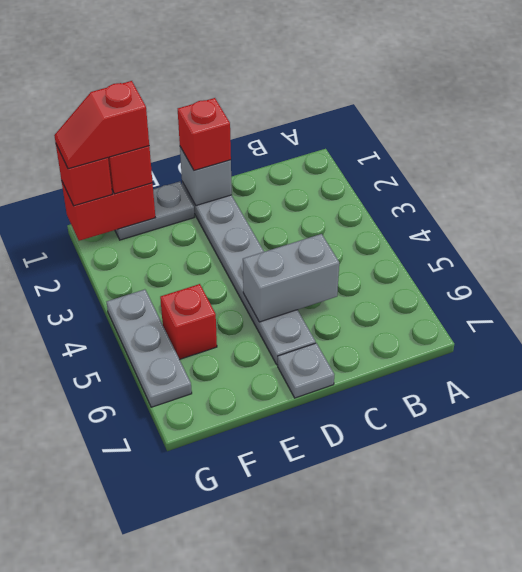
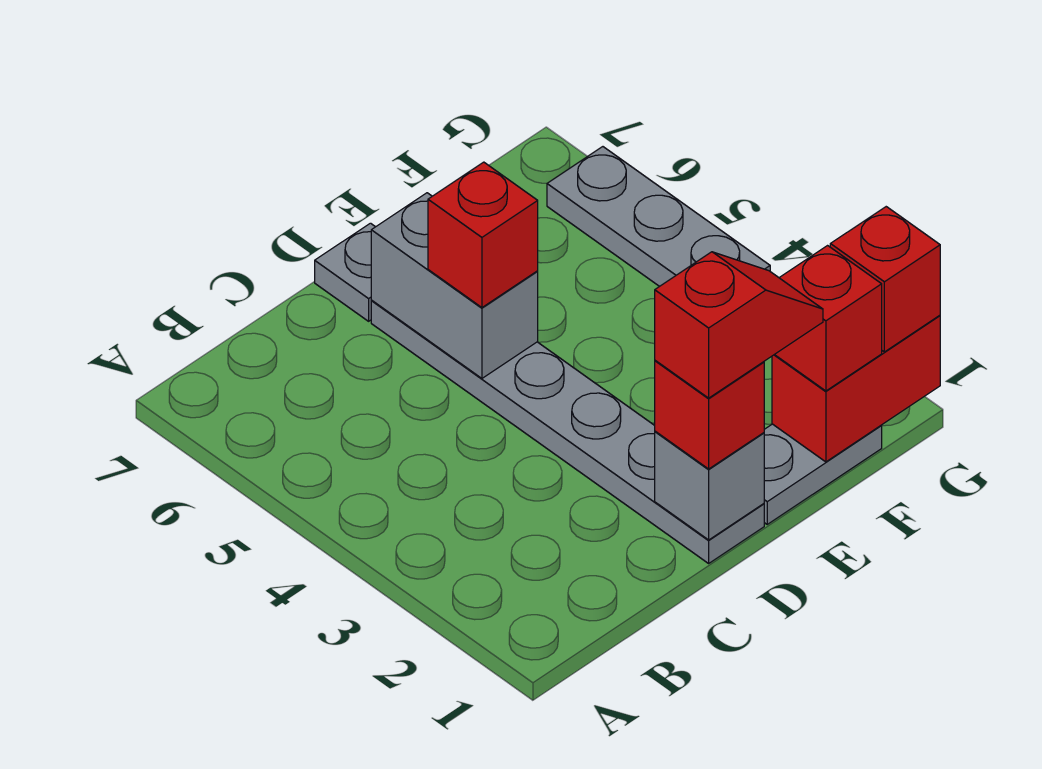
grey 1x2 brick [243,234,339,322] -> grey 1x2 brick turned to [371,193,538,378]
red 1x2 slope [54,81,149,169] -> red 1x2 slope moved to [655,252,823,398]
red 1x1 brick [160,284,217,359] -> red 1x1 brick moved to [428,162,538,307]

